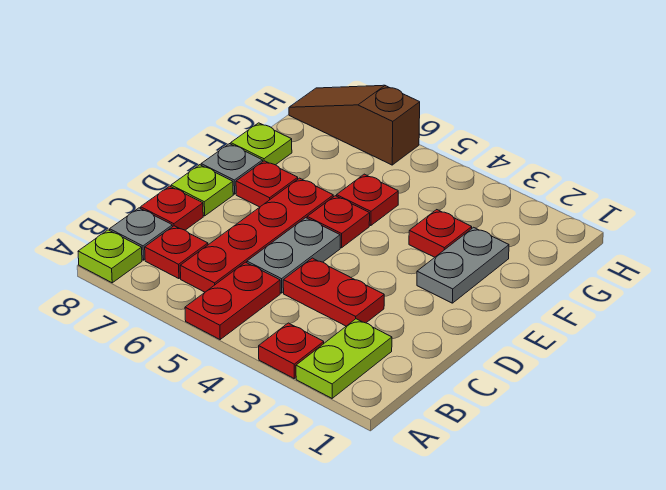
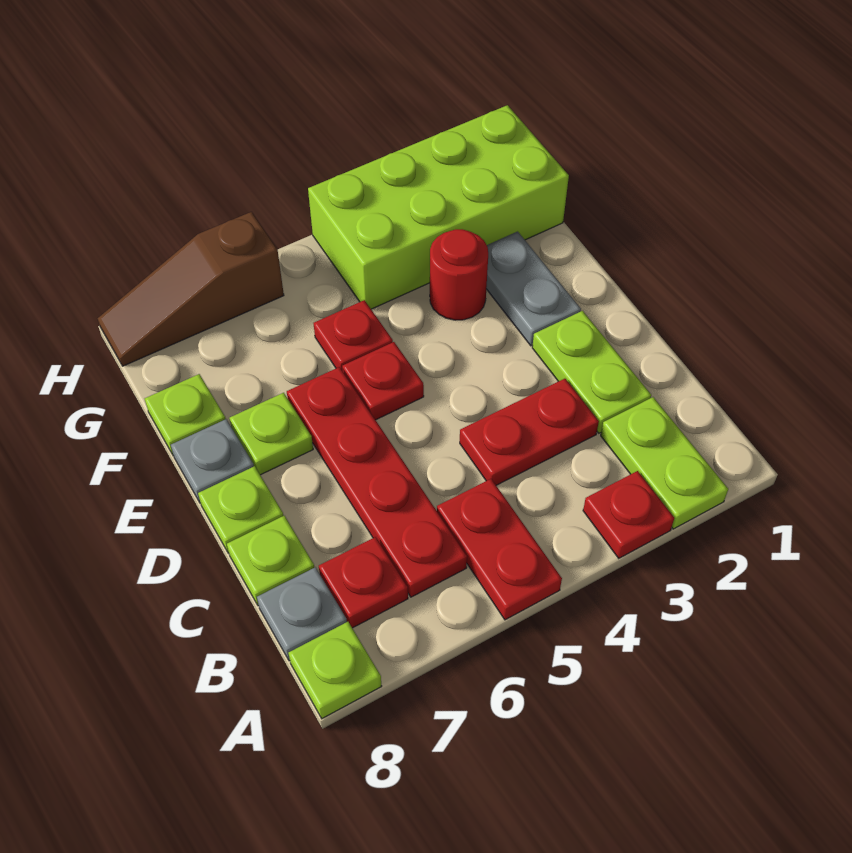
none -> lime 1x2 plate [532,311,651,433]
grey 1x2 plate [247,218,340,293] -> none
red 1x1 plate [141,186,203,230] -> lime 1x1 plate [227,516,314,606]
red 1x1 plate [236,161,298,207] -> lime 1x1 plate [230,393,313,475]
red 1x1 plate [409,210,472,257] -> red 1x1 round brick [430,229,488,320]
none -> lime 2x4 brick [308,105,569,309]

